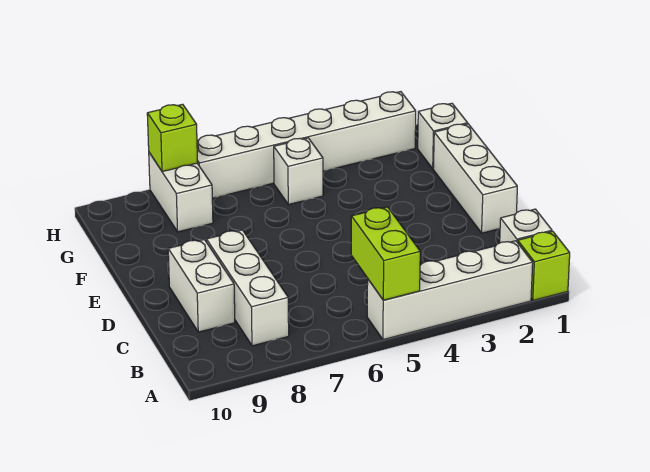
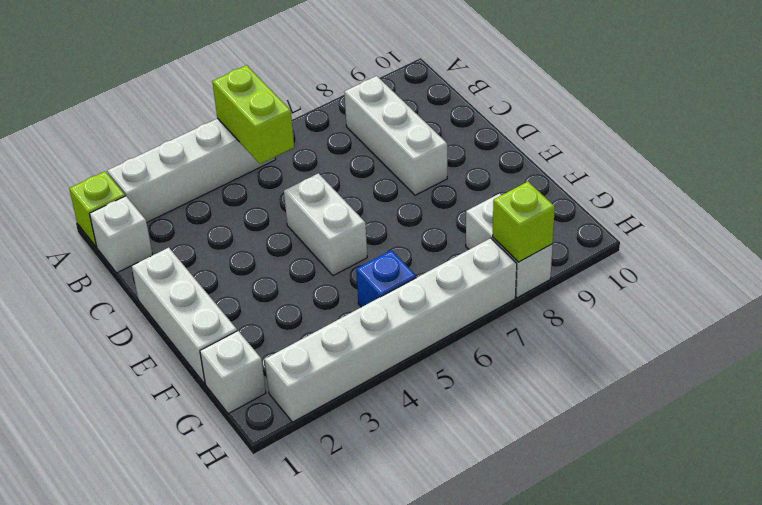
white 1x2 brick [168,239,235,332] -> white 1x2 brick moved to [284,173,367,276]
white 1x1 brick [274,138,323,205] -> blue 1x1 brick [356,250,416,307]

